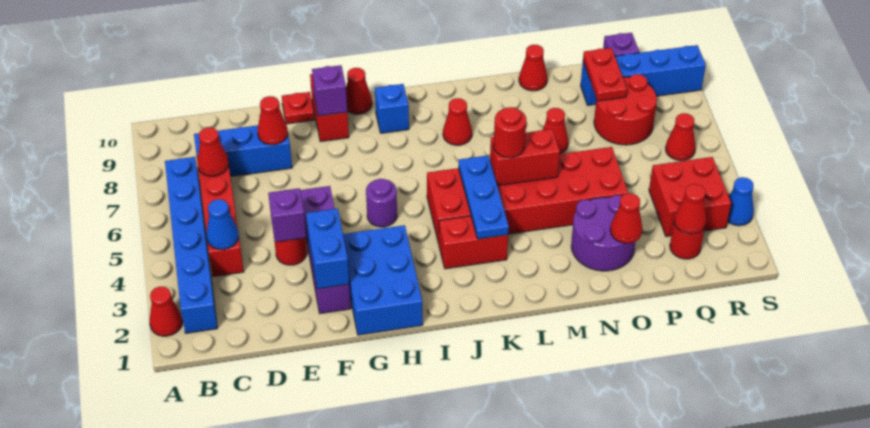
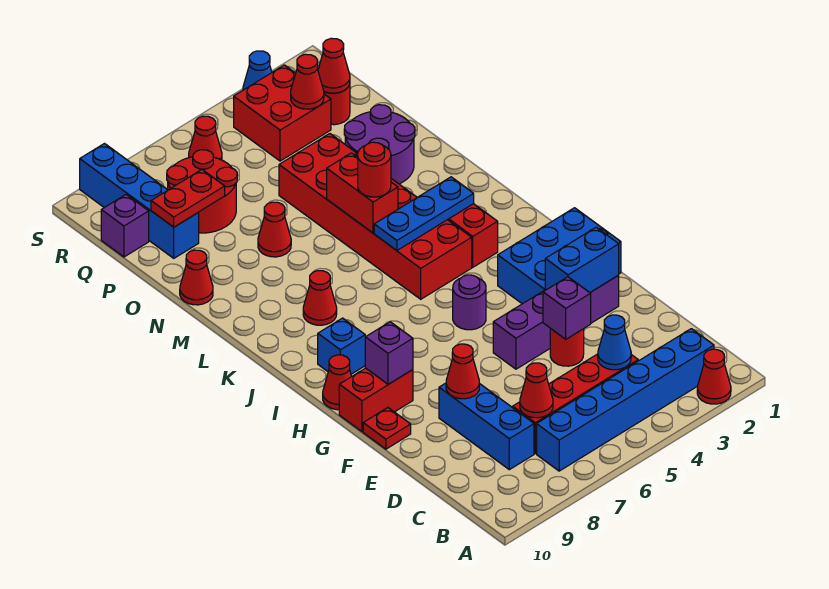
red 1x1 cone [610,193,642,243] -> red 1x1 cone moved to [291,54,324,109]

